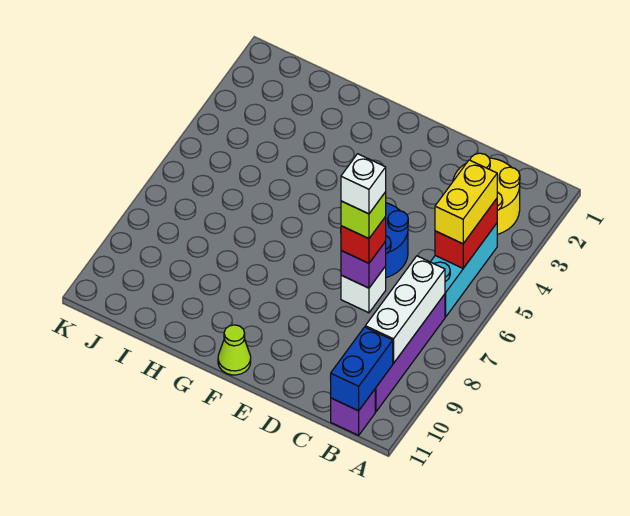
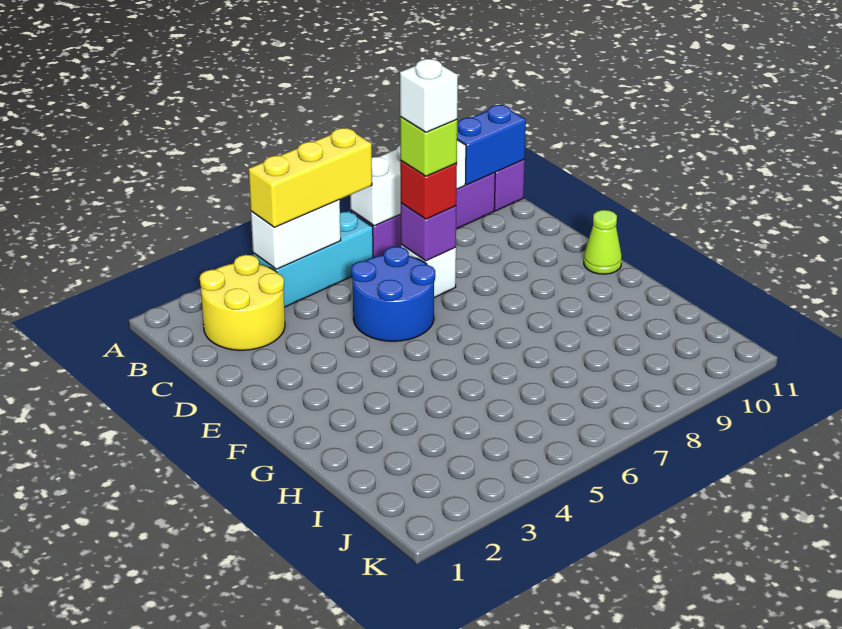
red 1x2 brick [435,199,497,268] -> white 1x2 brick [251,200,341,269]
yellow 1x2 brick [435,160,497,244] -> yellow 1x3 brick [249,128,372,227]

